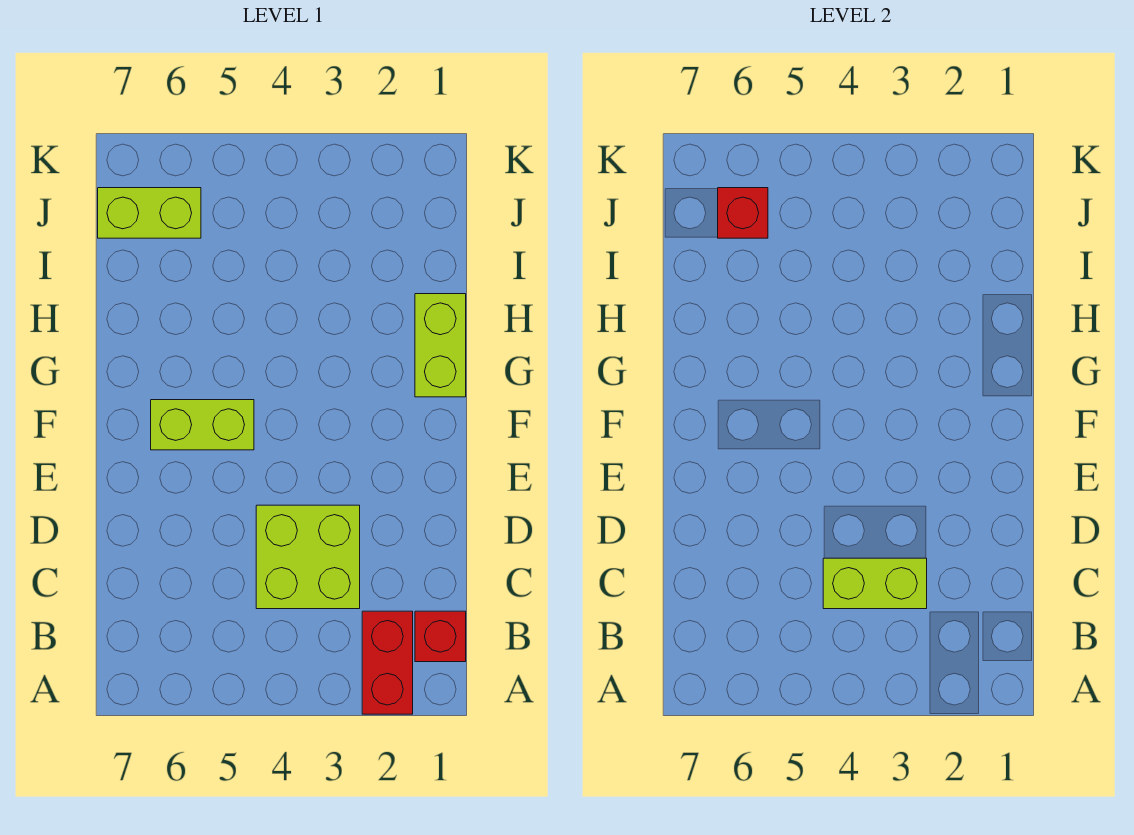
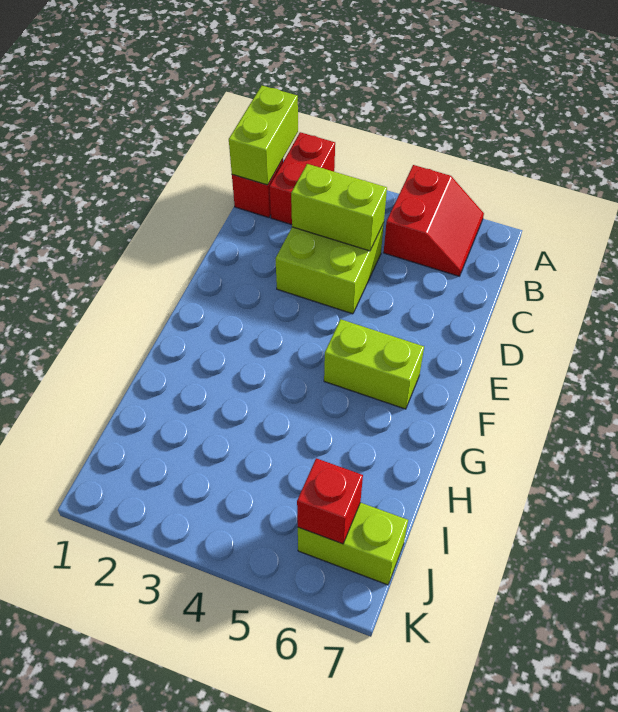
none -> red 2x2 slope [384,165,484,276]
lime 1x2 brick [415,294,466,397] -> lime 1x2 brick moved to [229,86,298,185]

